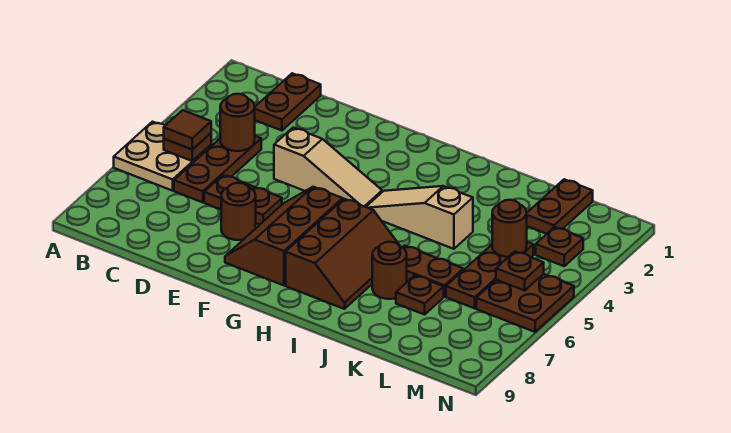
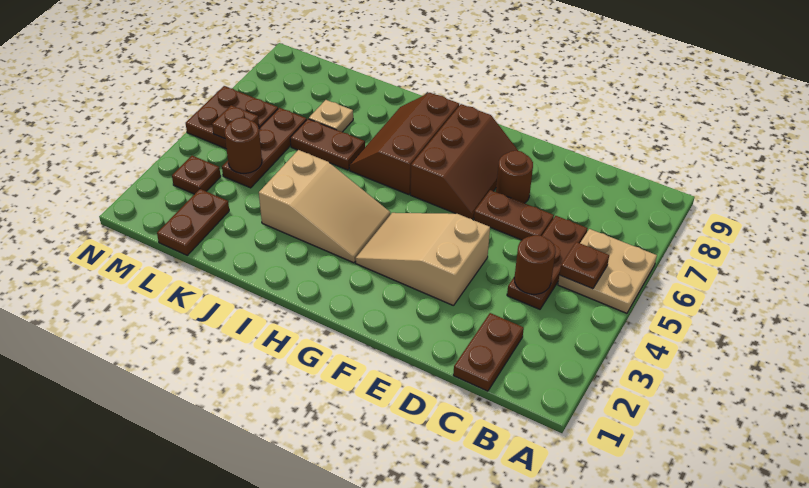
brown 1x1 tile [164,110,211,150] -> none
tan 1x3 slope [274,128,382,207] -> tan 2x3 slope [356,213,490,306]
tan 1x3 slope [366,186,473,249] -> tan 2x3 slope [259,150,390,263]
brown 1x1 round brick [372,242,407,299] -> none
brown 1x1 plate [396,275,444,315] -> tan 1x1 plate [309,100,353,132]

